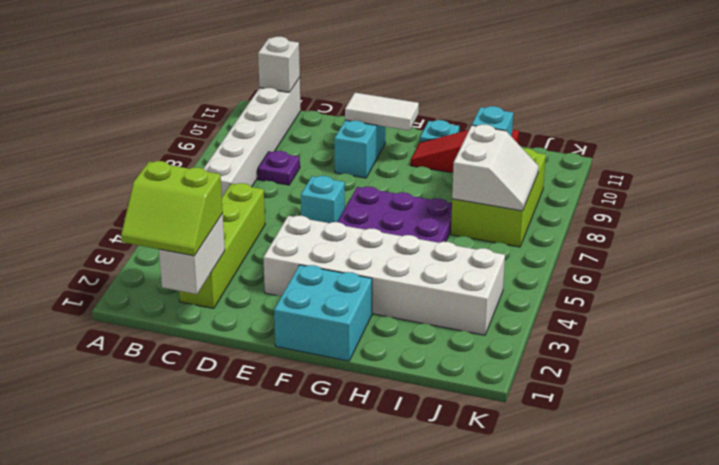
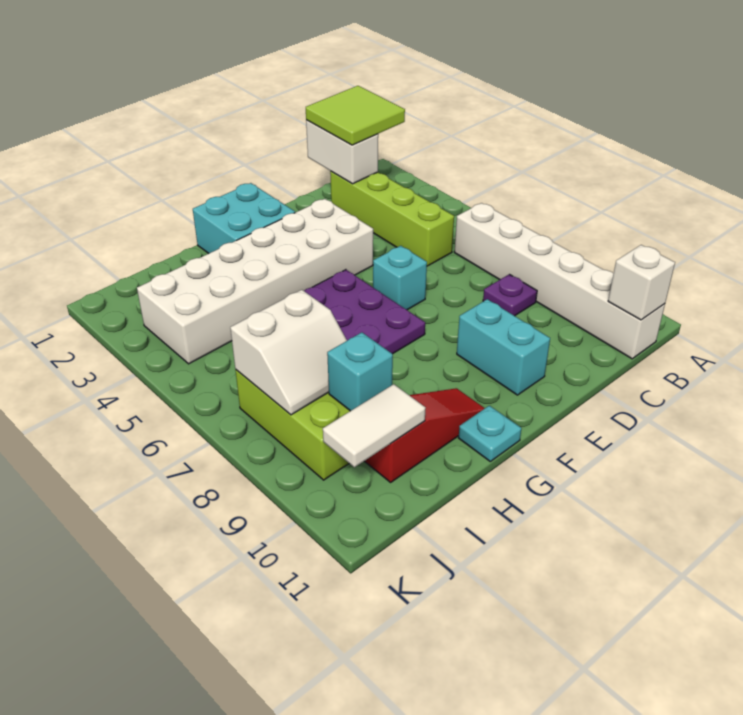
lime 2x2 slope [121,161,223,256] -> lime 2x2 tile [306,86,405,145]
white 1x2 tile [345,93,419,131] -> white 1x2 tile moved to [323,384,425,467]
white 2x2 slope [452,124,539,211] -> white 2x2 slope turned to [230,290,347,415]

